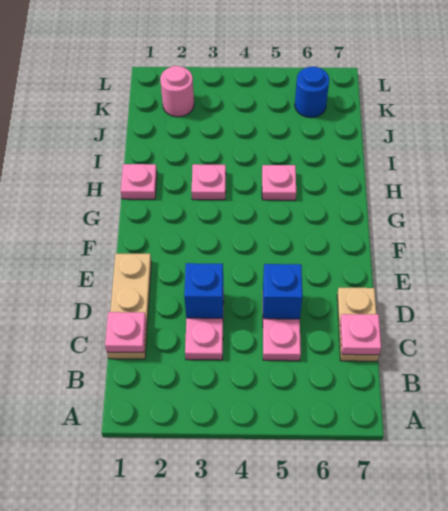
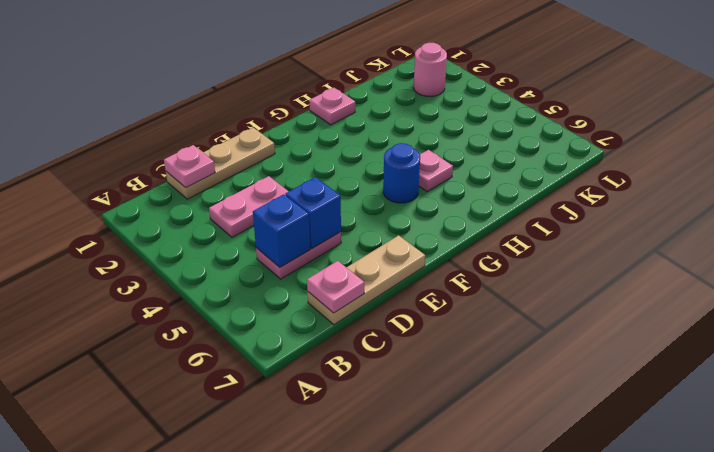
tan 1x2 plate [337,288,379,361] -> tan 1x3 plate [307,235,425,325]
blue 1x1 brick [184,263,223,318] -> blue 1x1 brick moved to [253,194,310,267]
pink 1x1 plate [191,164,226,200] -> none
blue 1x1 round brick [295,66,329,118] -> blue 1x1 round brick moved to [383,143,420,203]

